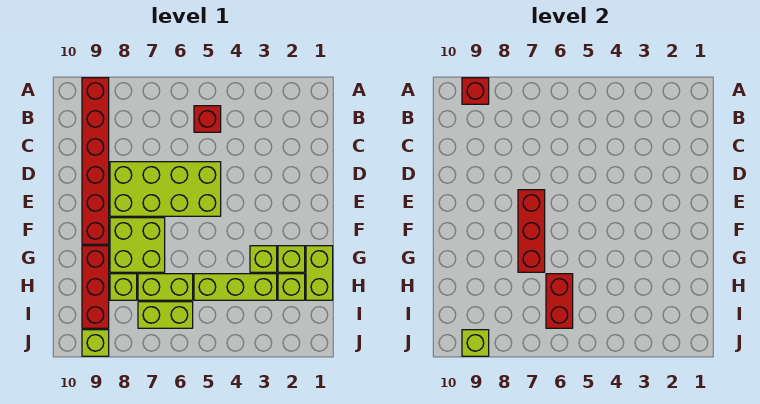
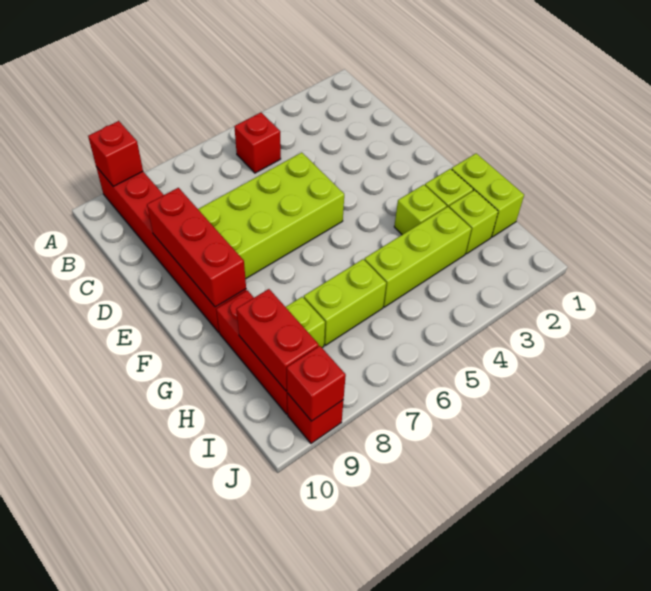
red 1x3 brick [518,190,545,272] -> red 1x3 brick moved to [147,188,246,307]
lime 2x2 brick [110,218,165,272] -> none
red 1x2 brick [546,274,573,328] -> red 1x2 brick moved to [236,289,319,391]
lime 1x2 brick [138,302,193,328] -> none
lime 1x1 brick [82,330,109,356] -> red 1x1 brick [287,393,343,443]
lime 1x1 brick [462,330,489,356] -> red 1x1 brick [287,346,346,421]

